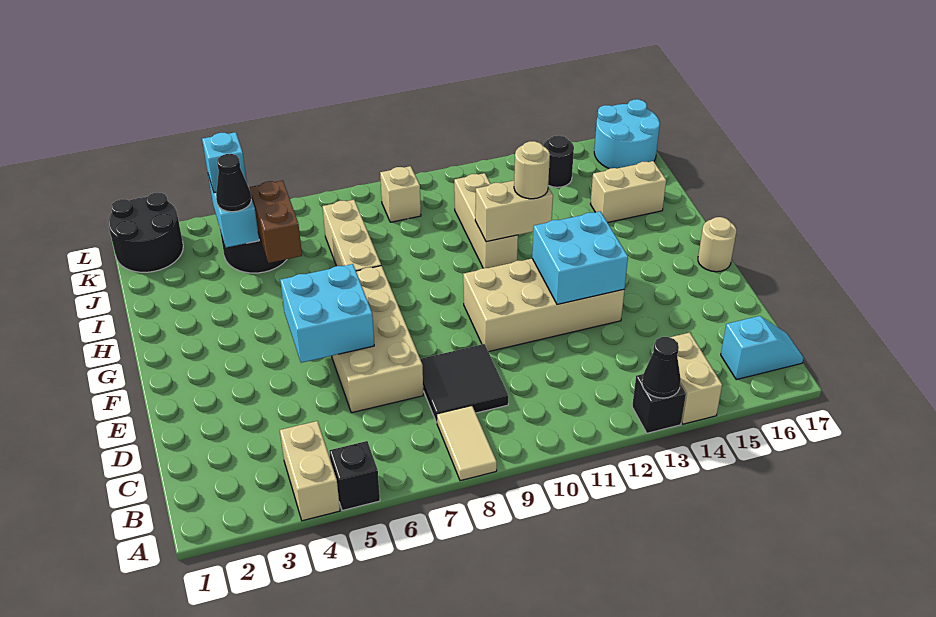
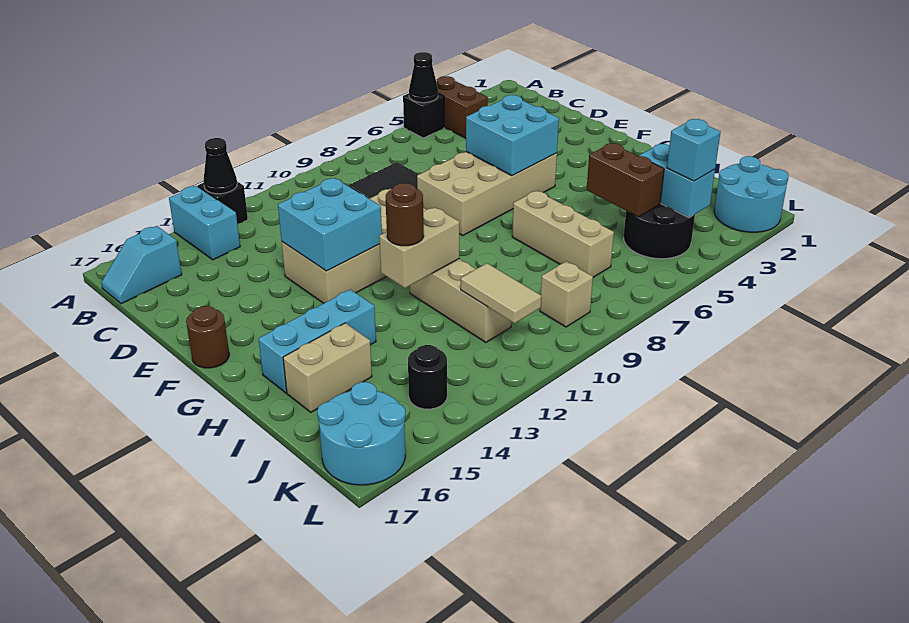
tan 1x2 brick [280,421,340,521] -> brown 1x2 brick [436,76,488,138]
tan 1x2 tile [437,406,497,481] -> tan 1x2 tile moved to [461,263,541,323]
tan 1x2 brick [670,333,722,424] -> cyan 1x2 brick [169,186,240,260]
tan 2x4 brick [332,266,423,413] -> tan 2x4 brick turned to [417,152,557,235]
tan 1x1 round brick [698,217,736,272] -> brown 1x1 round brick [186,306,229,368]
tan 1x1 round brick [514,141,550,199] -> brown 1x1 round brick [386,183,424,246]
none -> cyan 1x3 brick [259,290,376,393]
black 1x1 cone [216,154,251,212] -> black 1x1 cone moved to [409,52,438,103]
black 2x2 round brick [108,193,183,272] -> cyan 2x2 round brick [714,156,789,232]

